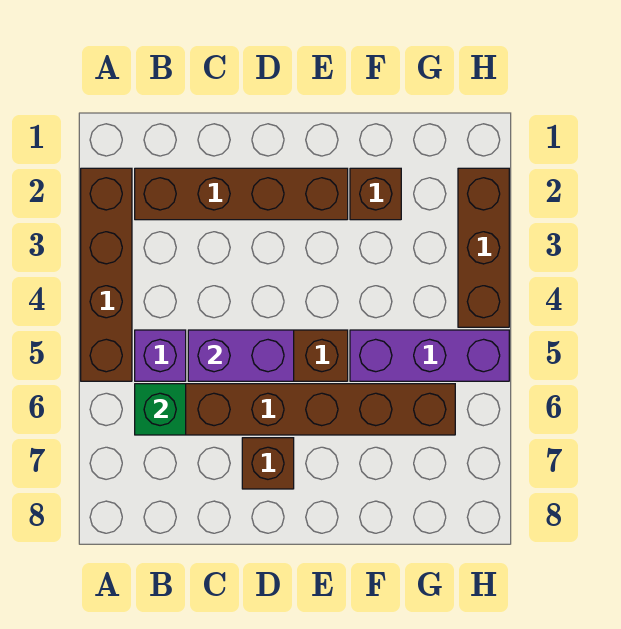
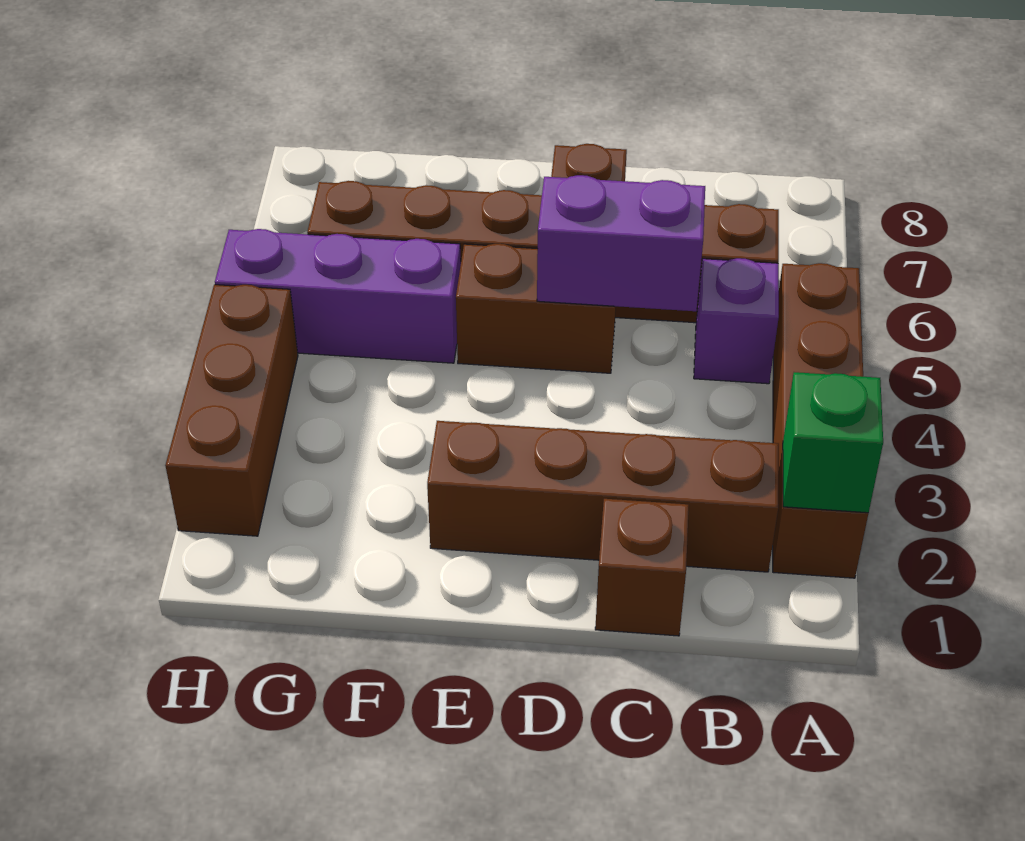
green 1x1 brick [135,384,186,435] -> green 1x1 brick moved to [783,372,883,513]
brown 1x1 brick [350,168,401,220] -> brown 1x1 brick moved to [595,499,689,636]

